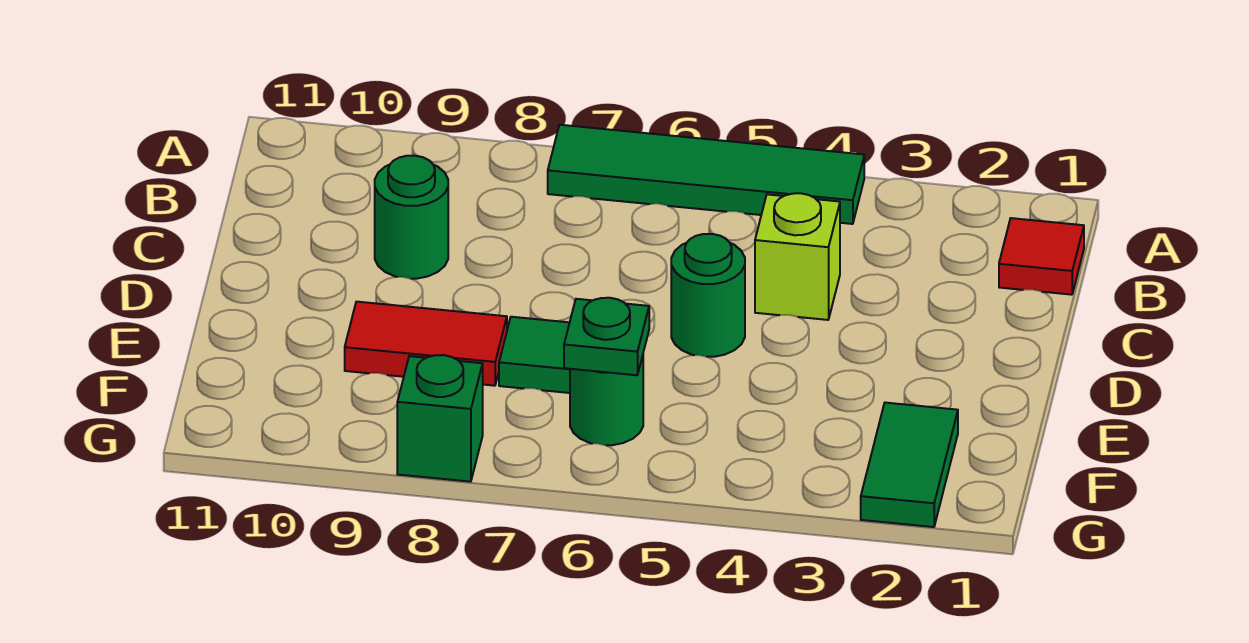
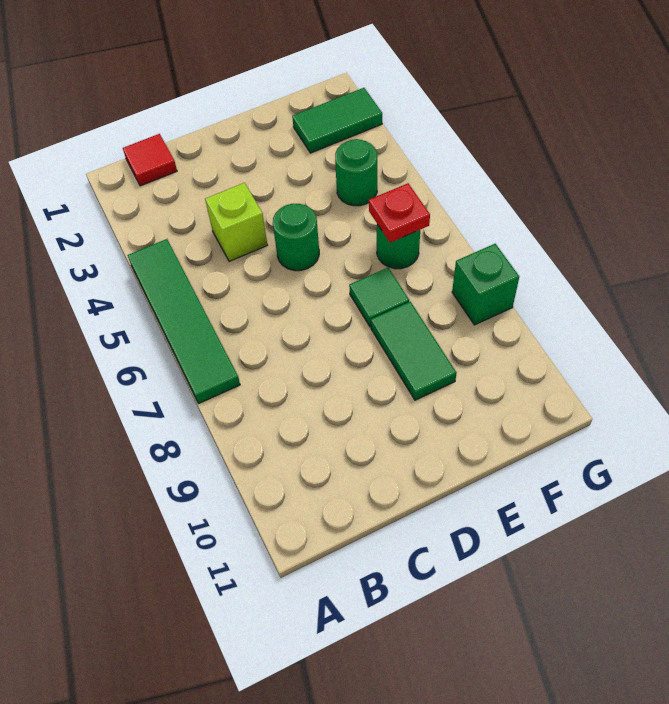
green 1x1 round brick [375,156,448,279] -> green 1x1 round brick moved to [335,139,377,206]
red 1x2 tile [345,302,507,386] -> green 1x2 tile [371,302,456,400]
green 1x1 plate [564,298,649,375] -> red 1x1 plate [369,183,430,242]

